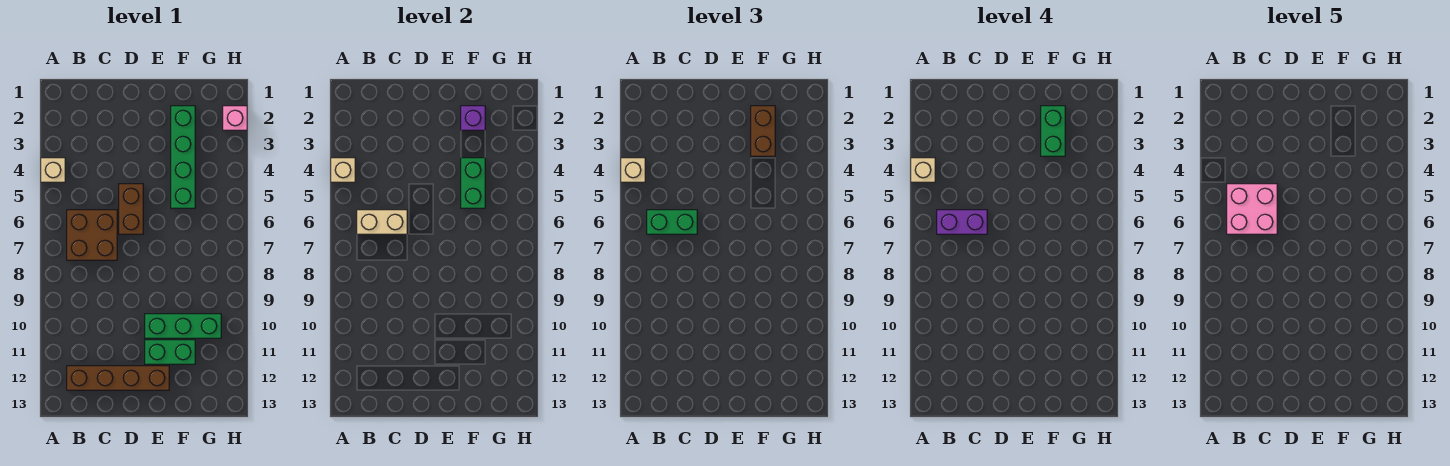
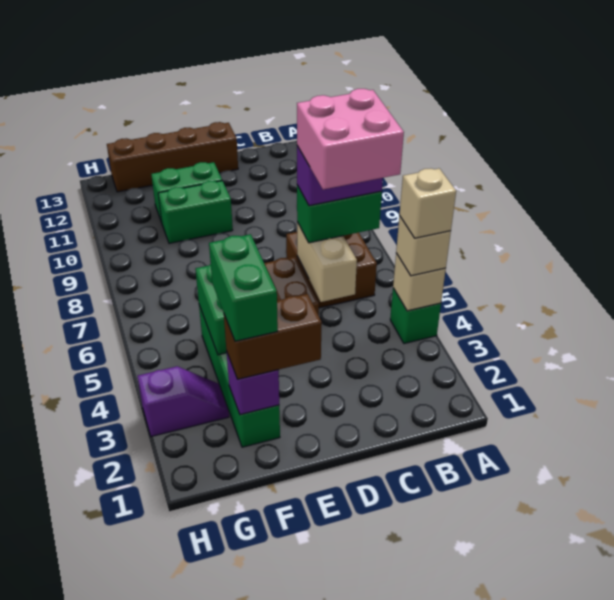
tan 1x1 brick [41,158,65,182] -> green 1x1 brick [390,288,441,344]
tan 1x2 brick [357,210,407,234] -> tan 1x2 brick turned to [297,222,357,302]
brown 1x4 brick [67,366,169,390] -> brown 1x4 brick moved to [107,122,238,192]
green 1x3 brick [145,314,221,338] -> green 1x2 brick [158,181,233,243]
brown 1x2 brick [751,106,775,156] -> brown 1x2 brick turned to [224,294,322,379]
none -> purple 1x2 slope [137,366,229,437]
pink 1x1 brick [223,106,247,130] -> none

